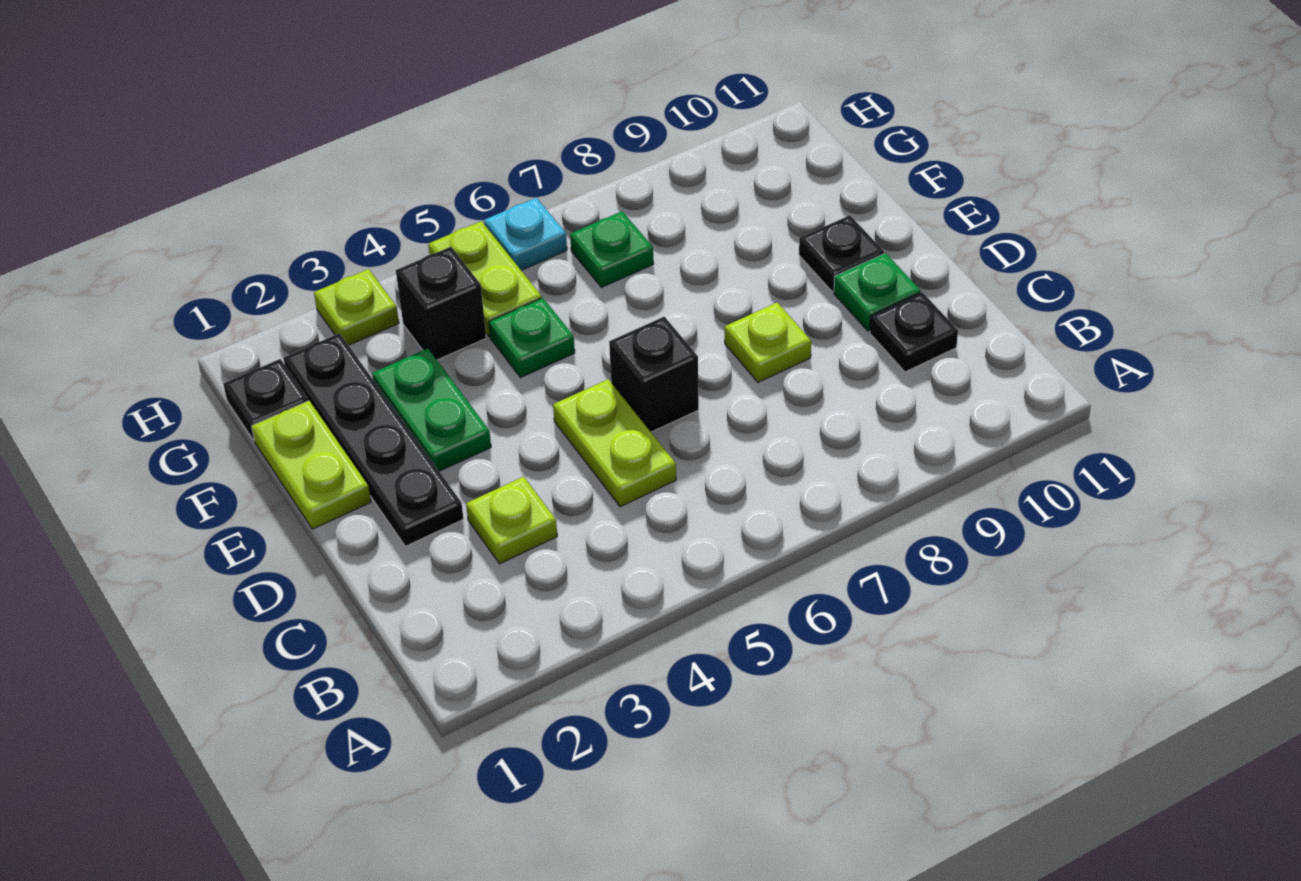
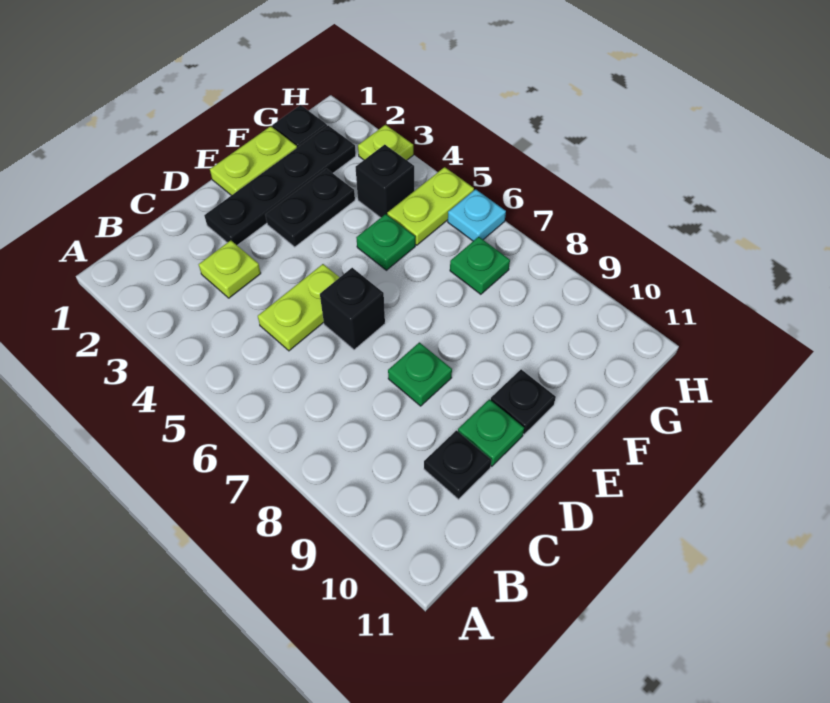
lime 1x1 plate [725,302,811,382] -> green 1x1 plate [388,342,452,406]
green 1x2 plate [372,349,491,471] -> black 1x2 plate [266,169,355,247]

